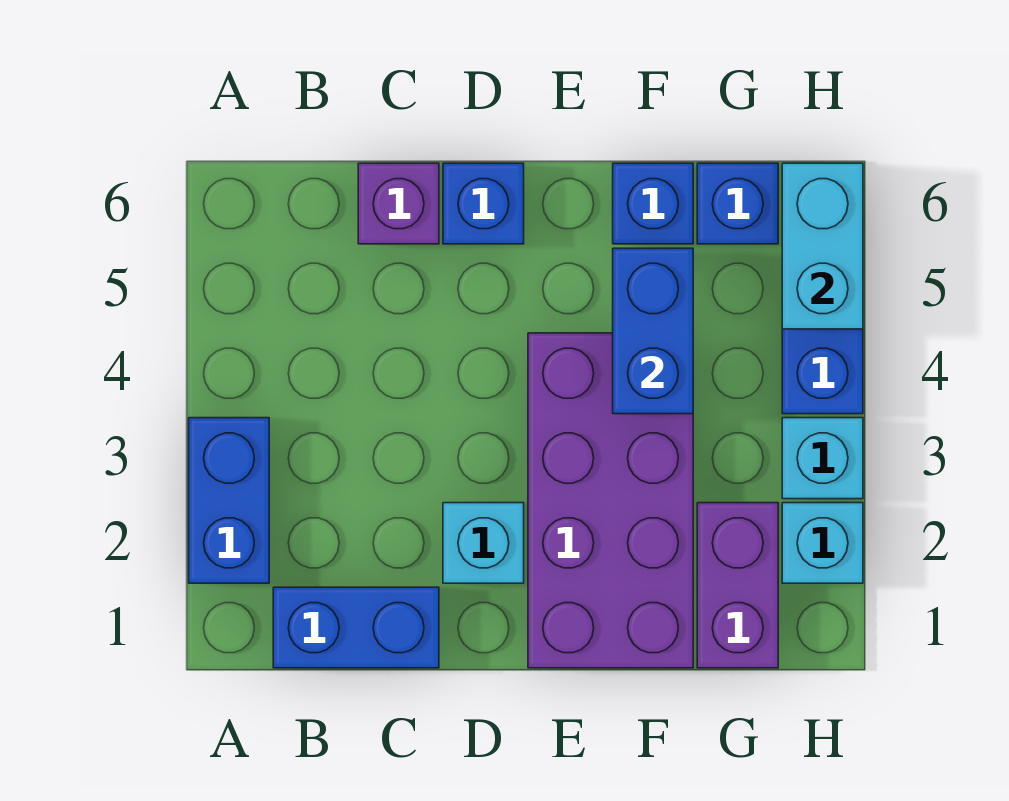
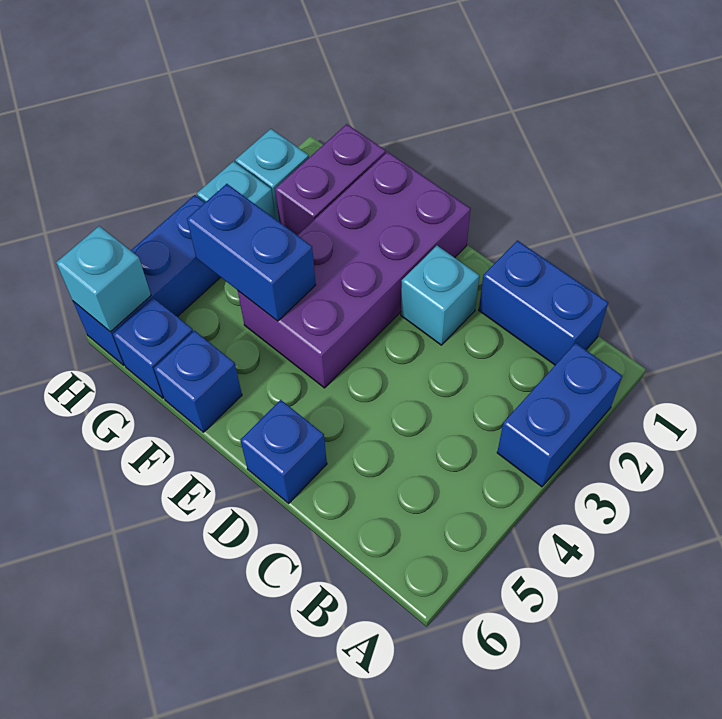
purple 1x1 brick [358,163,439,244] -> none
blue 1x2 brick [613,248,693,414] -> blue 1x2 brick turned to [187,184,316,321]
cyan 1x2 brick [782,163,863,329] -> cyan 1x1 brick [56,226,151,332]

